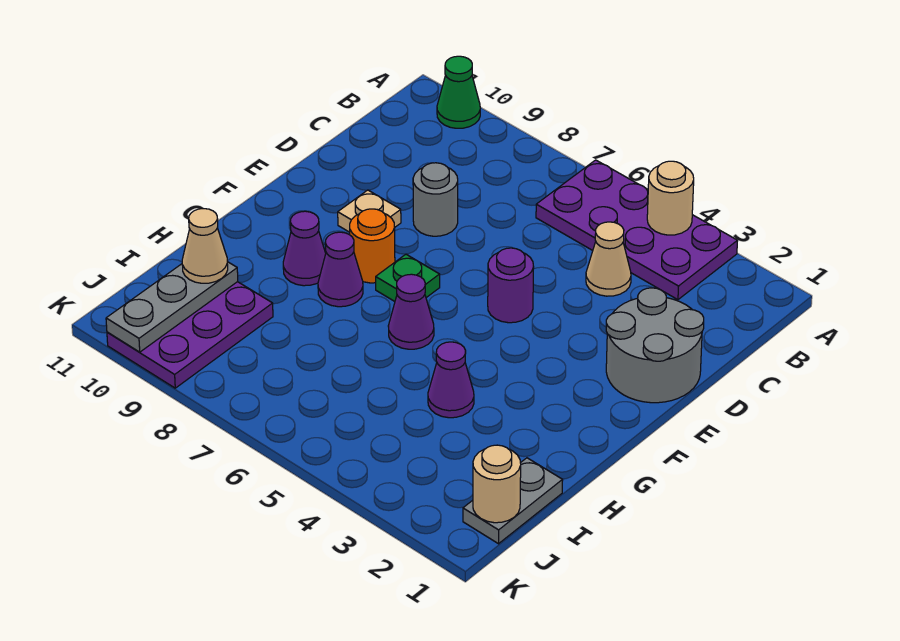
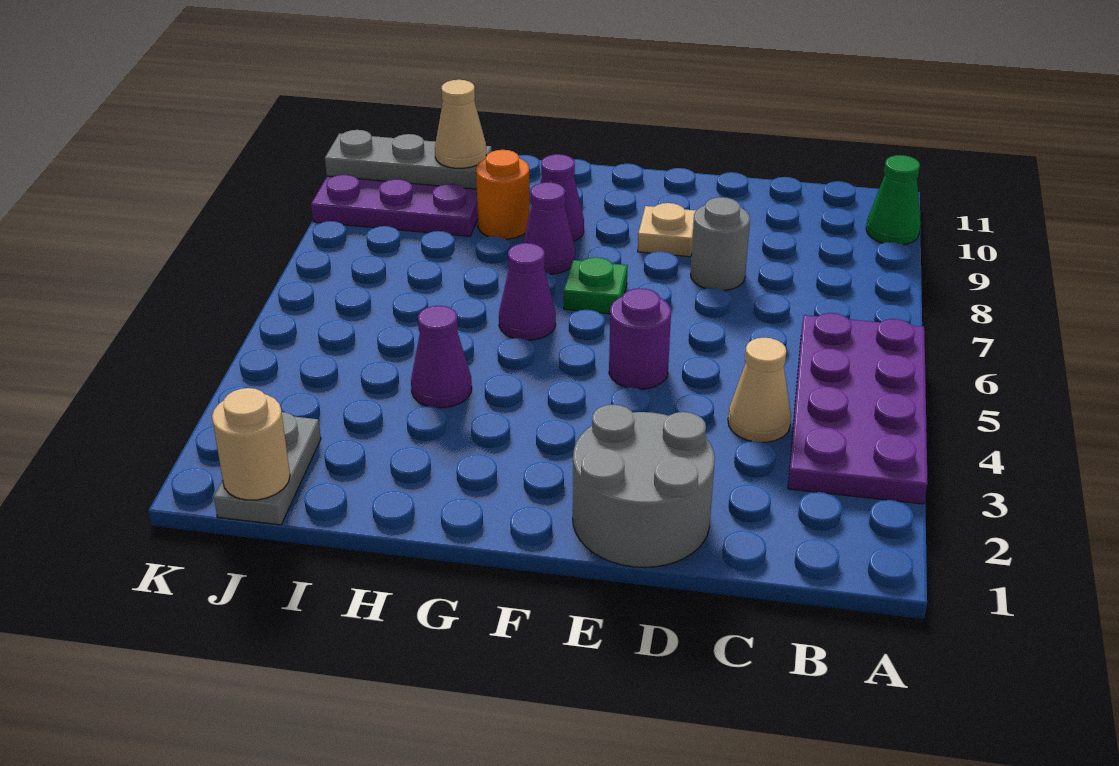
tan 1x1 round brick [647,161,694,235] -> none
orange 1x1 round brick [350,209,395,283] -> orange 1x1 round brick moved to [476,150,530,239]
grey 1x2 plate [463,458,563,544] -> grey 1x2 plate turned to [214,412,321,525]

